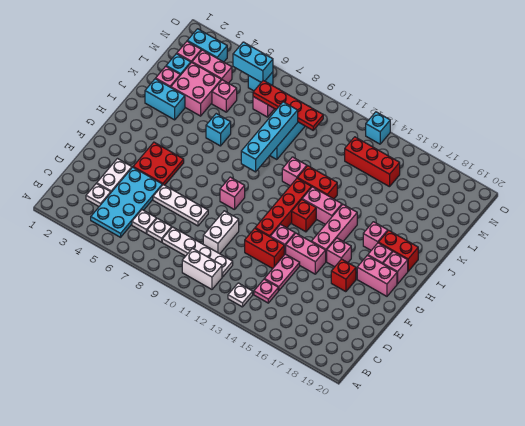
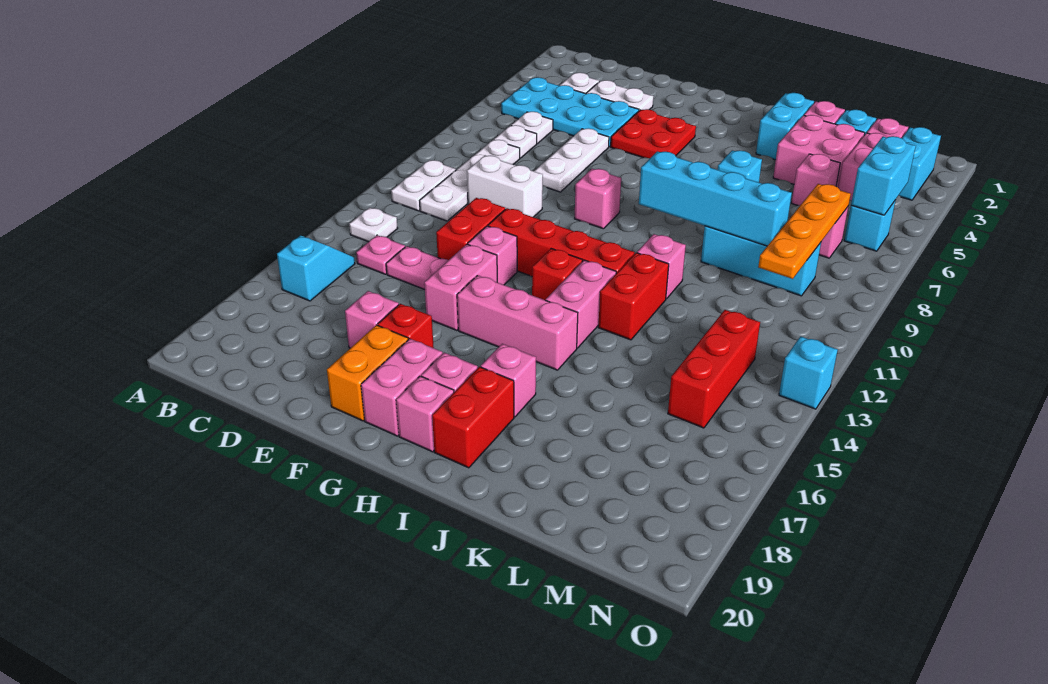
white 1x2 brick [182,249,222,289] -> white 1x2 plate [391,160,456,211]
none -> cyan 1x2 slope [277,236,355,301]
none -> orange 1x2 brick [327,325,408,421]
pink 1x1 brick [327,238,351,267] -> pink 1x1 brick moved to [345,291,399,348]
red 1x4 plate [253,81,323,130] -> orange 1x4 plate [758,184,851,279]

